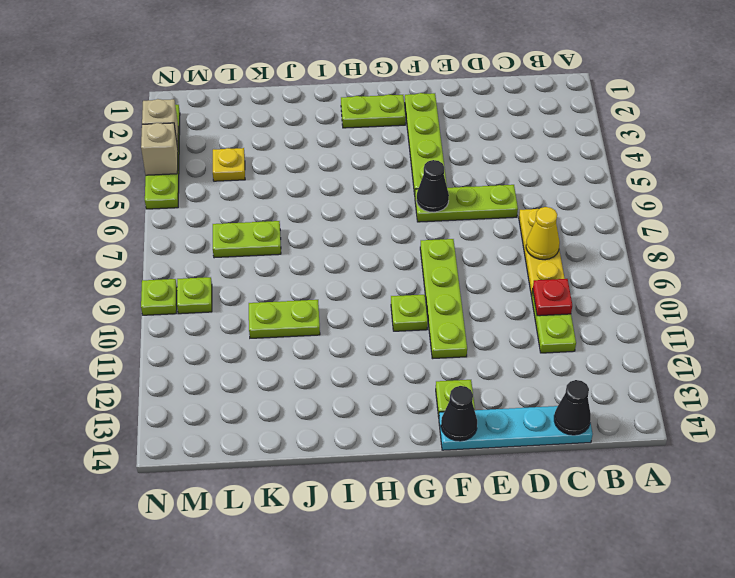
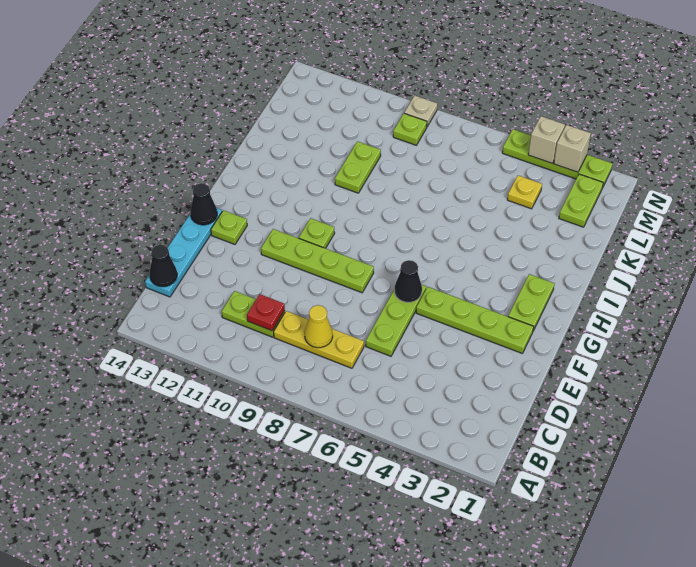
lime 1x2 plate [213,221,281,258] -> lime 1x2 plate moved to [559,174,603,227]
lime 1x1 plate [141,279,177,315] -> tan 1x1 plate [404,95,437,127]

